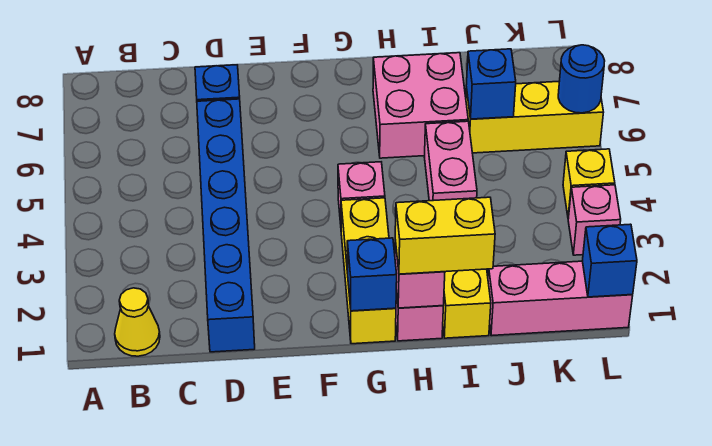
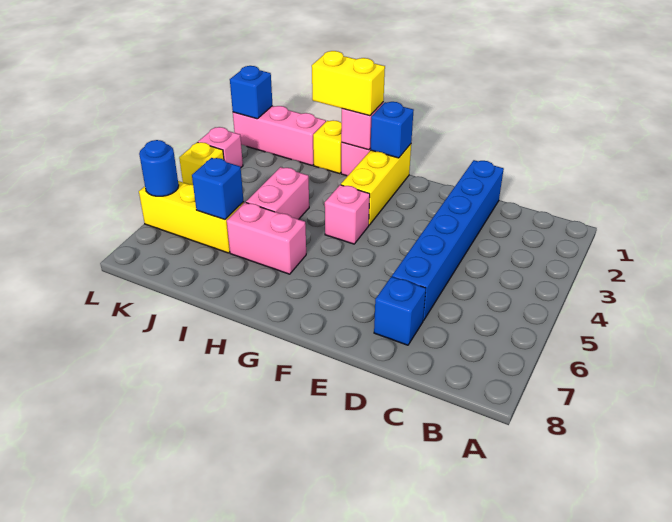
yellow 1x1 cone [115,288,160,356] -> none
pink 2x2 brick [373,53,468,158] -> pink 1x2 brick [227,202,306,274]

